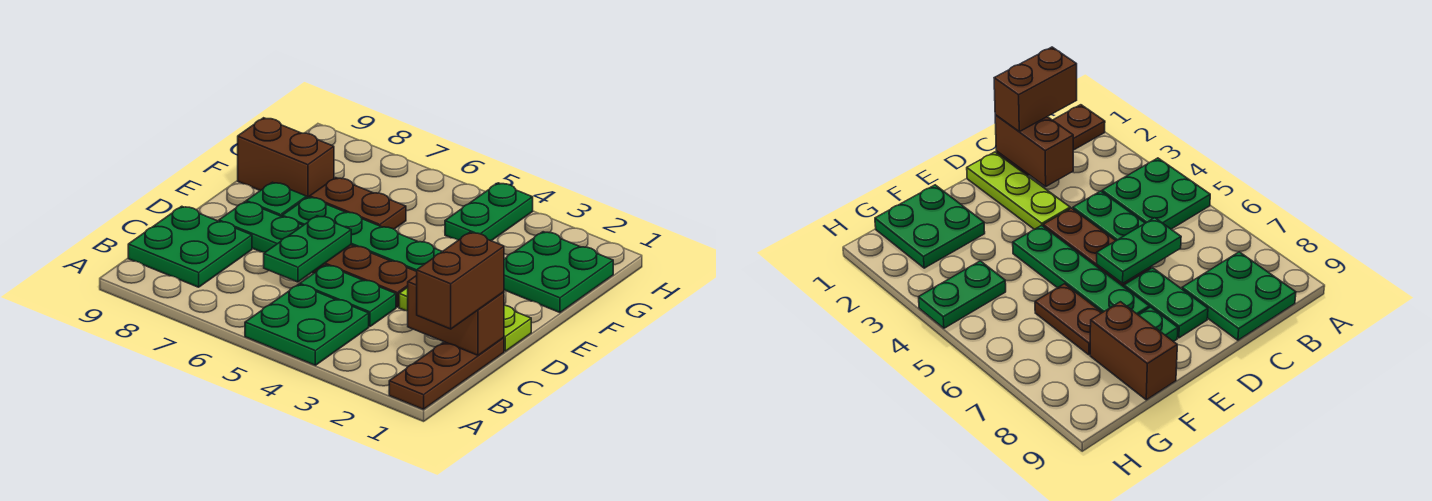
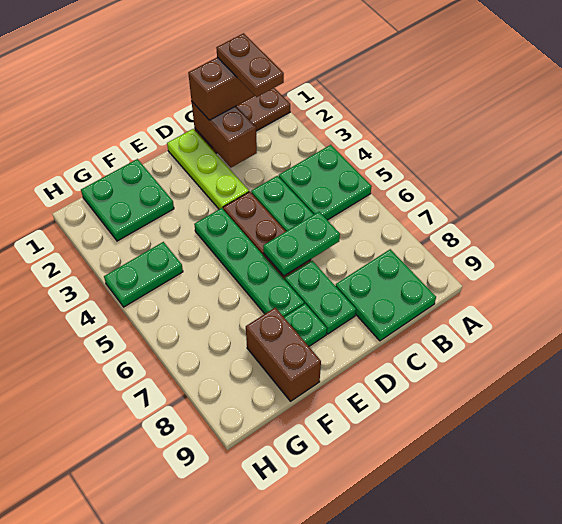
brown 1x2 plate [310,178,406,229] -> brown 1x2 plate moved to [216,33,284,97]

